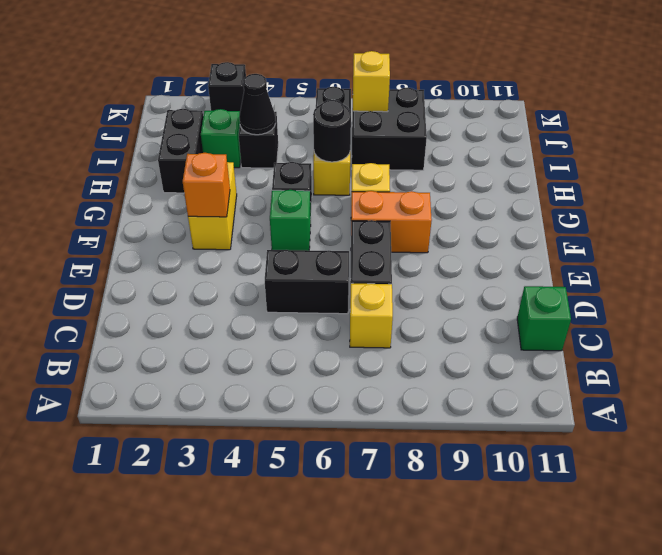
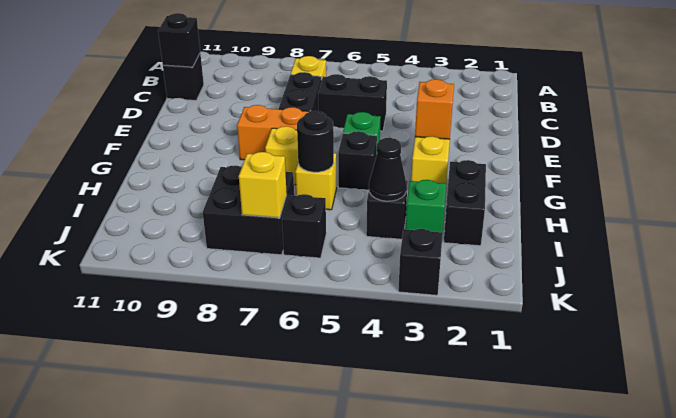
green 1x1 brick [517,286,571,351] -> black 1x1 brick [163,53,204,100]
none -> black 1x1 brick [158,13,200,67]

